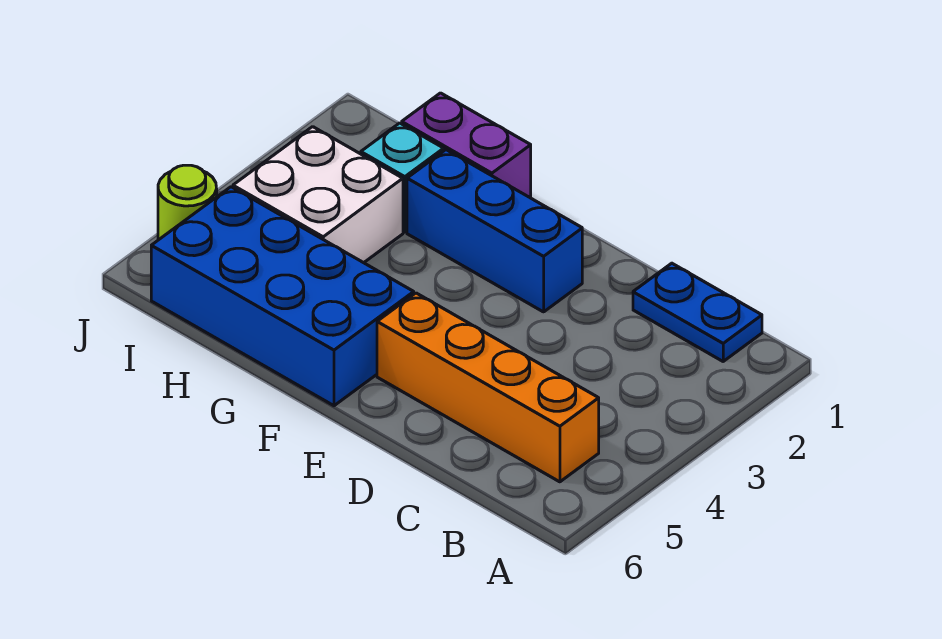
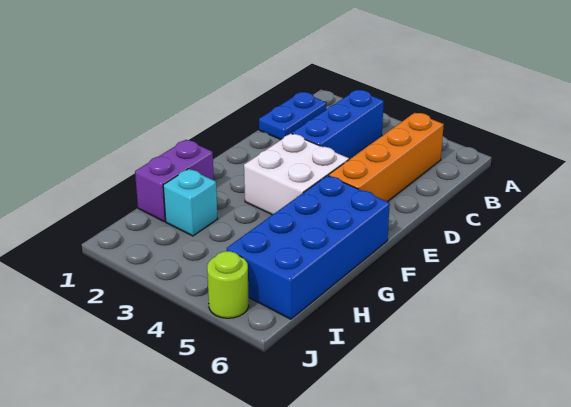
blue 1x3 brick [407,150,582,312] -> blue 1x3 brick moved to [292,90,384,159]
white 2x2 brick [233,127,403,263] -> white 2x2 brick moved to [244,134,349,215]

